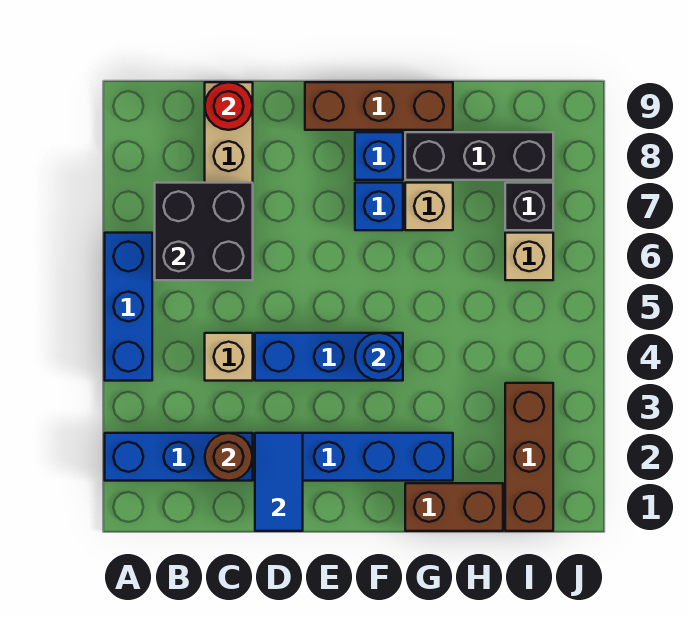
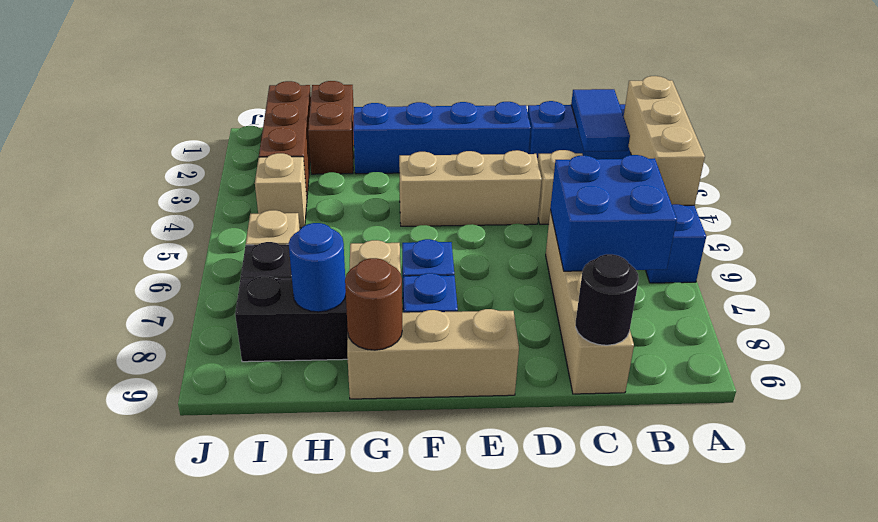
none -> tan 1x3 brick [624,76,705,205]
black 2x2 brick [155,183,253,280] -> blue 2x2 brick [550,155,677,271]
brown 1x1 round brick [205,433,252,481] -> brown 1x1 round brick moved to [345,258,402,350]
red 1x1 round brick [205,82,253,130] -> black 1x1 round brick [576,254,639,345]
blue 1x2 tile [255,433,303,531] -> blue 1x2 tile moved to [571,89,630,152]
blue 1x3 brick [255,333,403,381] -> tan 1x3 brick [399,150,542,226]
brown 1x3 brick [305,82,453,130] -> tan 1x3 brick [347,309,519,399]
blue 1x1 round brick [355,333,403,381] -> blue 1x1 round brick moved to [289,223,346,312]
brown 1x2 brick [405,483,503,531] -> brown 1x2 brick turned to [308,81,354,174]
none -> tan 1x1 brick [255,153,307,228]

